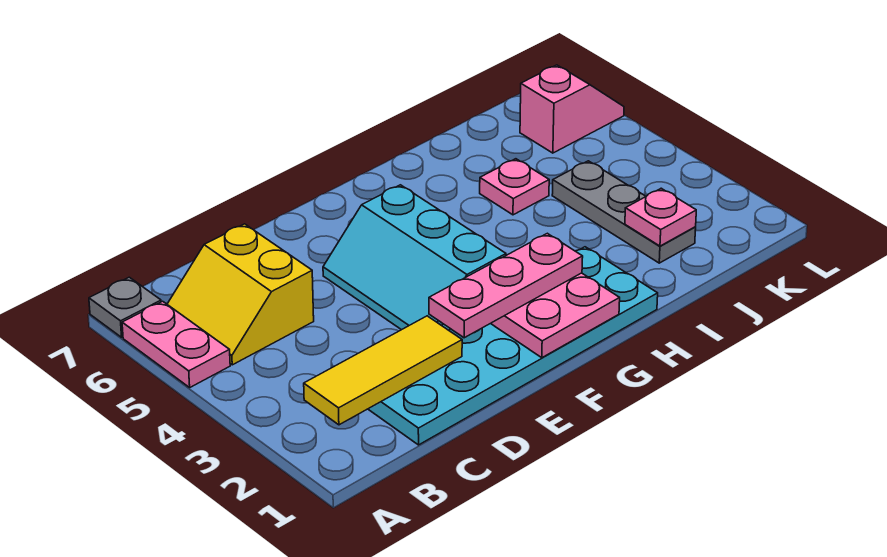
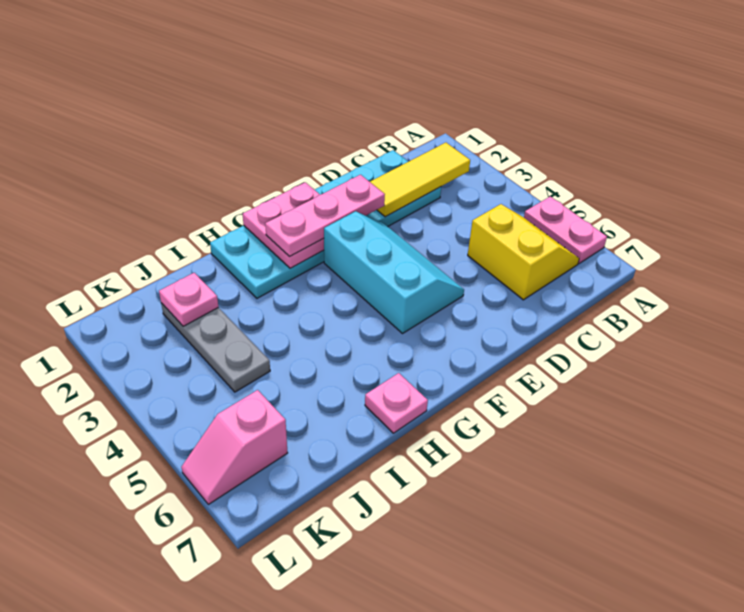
grey 1x1 plate [89,277,161,337] -> none
pink 1x1 plate [480,159,549,215] -> pink 1x1 plate moved to [365,373,428,433]

